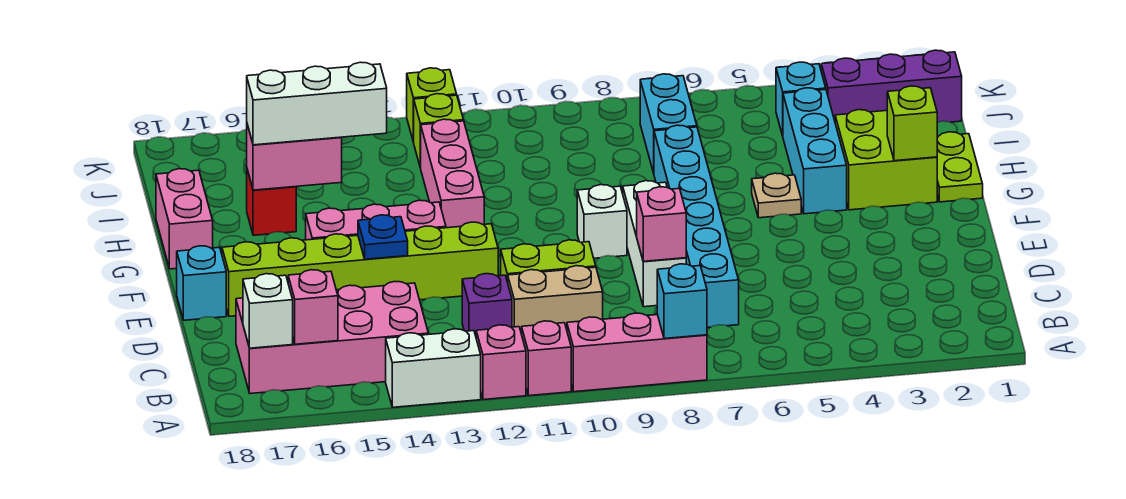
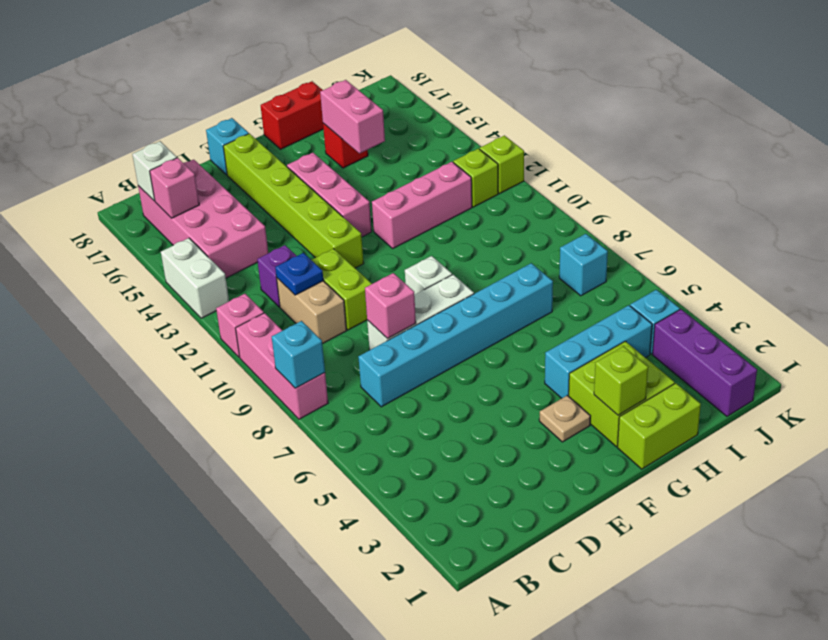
pink 1x1 brick [476,325,526,400] -> none
blue 1x1 plate [358,215,408,259] -> blue 1x1 plate moved to [275,253,323,295]
lime 1x2 plate [937,132,983,202] -> lime 1x2 brick [618,383,701,469]
tan 1x1 plate [752,173,801,218] -> tan 1x1 plate moved to [539,395,590,442]
pink 1x2 brick [156,169,213,269] -> red 1x2 brick [261,81,323,149]
white 1x3 brick [247,62,387,145] -> none
cyan 1x2 brick [640,74,697,173] -> cyan 1x1 brick [559,234,608,296]

